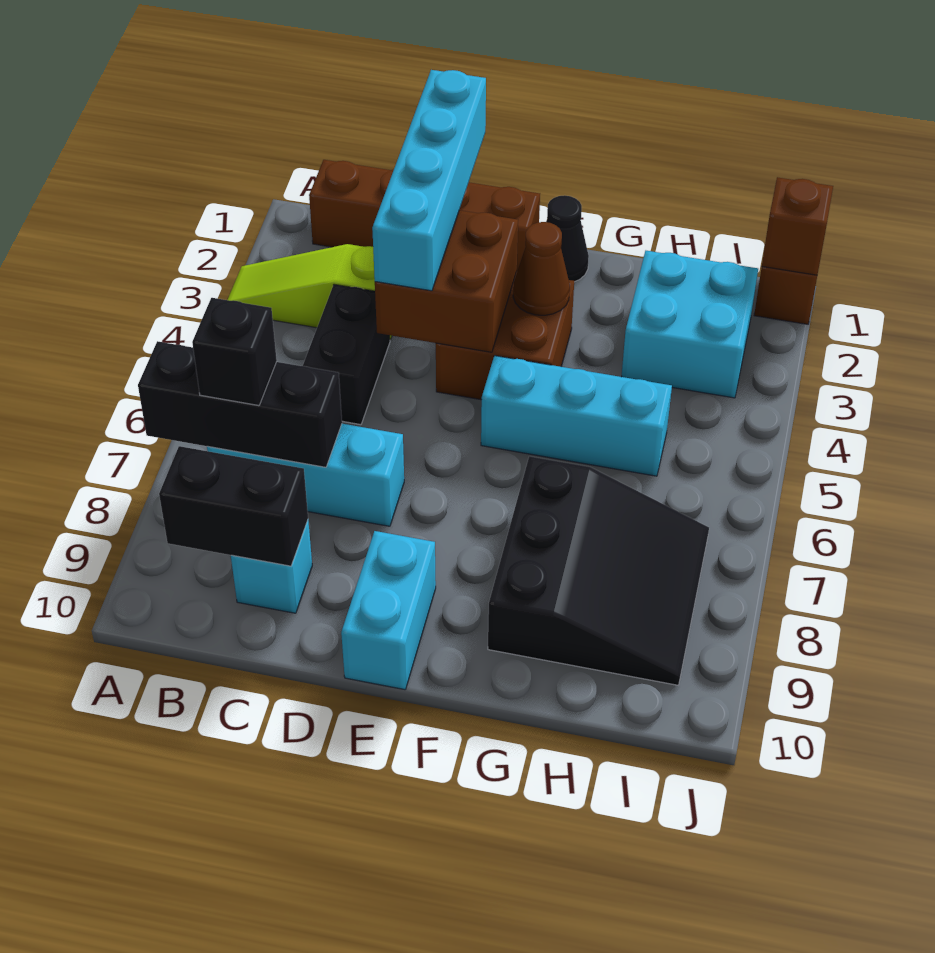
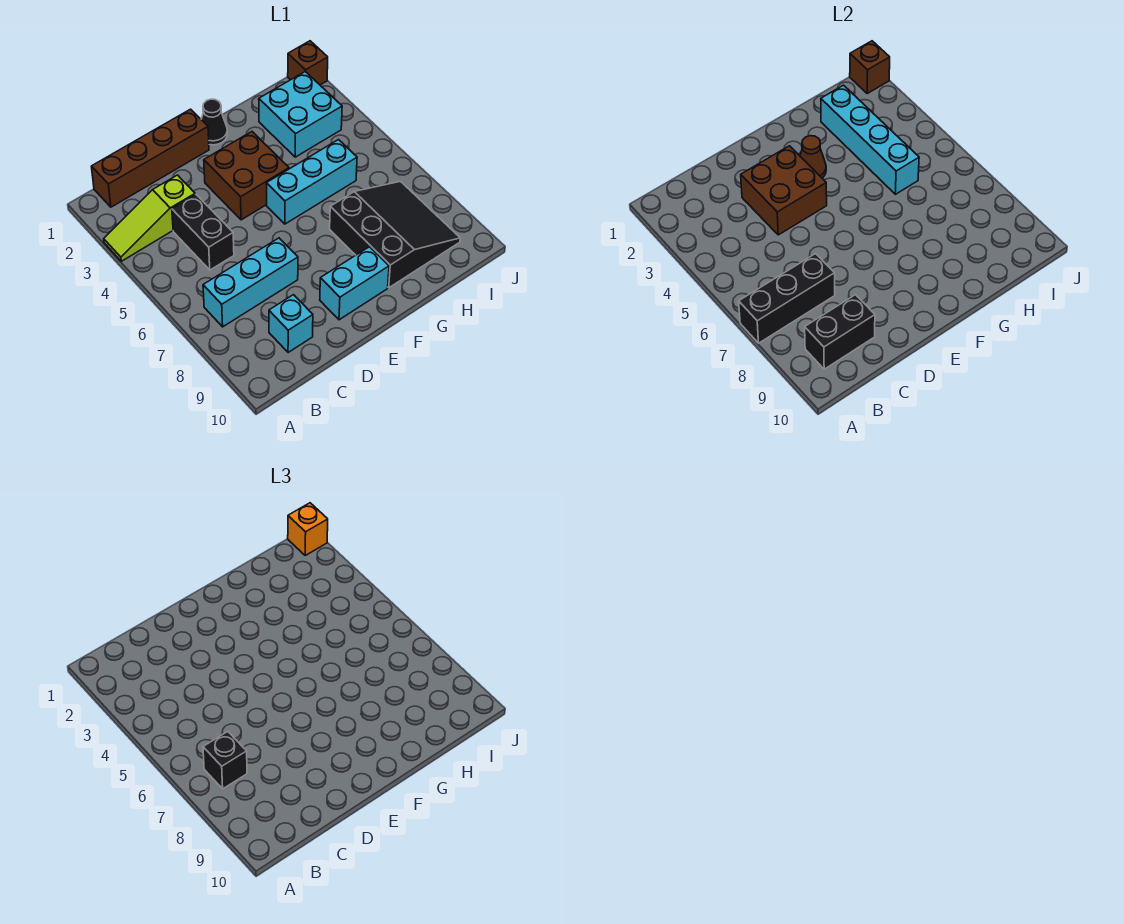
cyan 1x4 brick [372,70,486,291] -> cyan 1x4 brick moved to [821,85,919,194]
cyan 1x2 brick [341,531,436,690] -> cyan 1x2 brick turned to [320,247,389,320]
none -> orange 1x1 brick [288,503,328,555]

